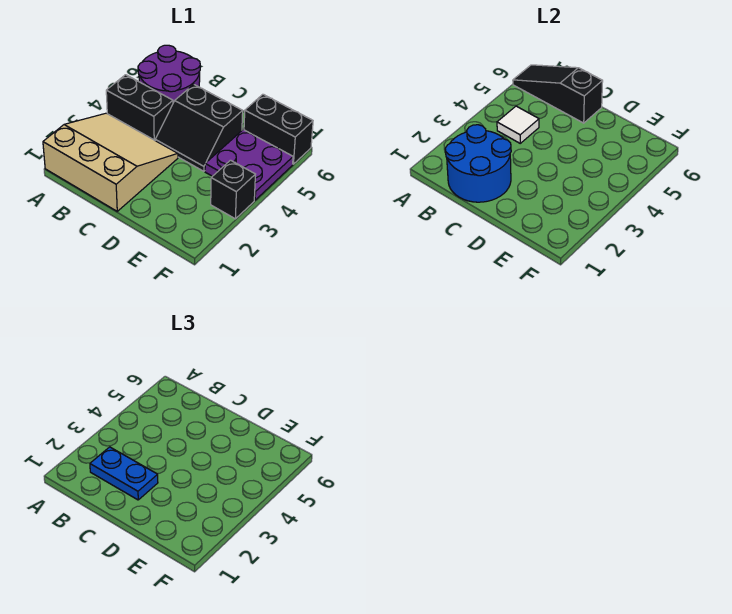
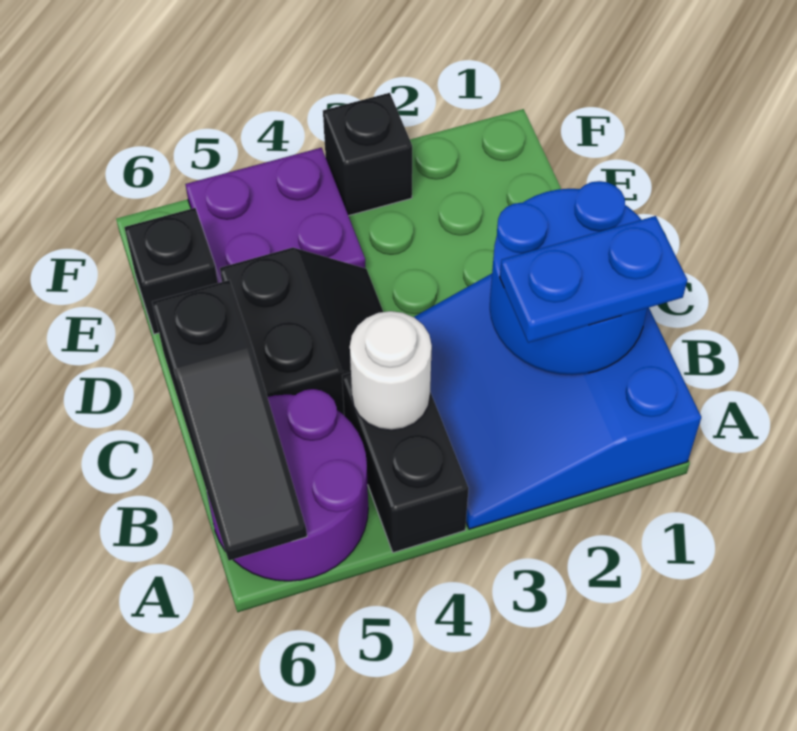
tan 3x3 slope [43,113,178,211] -> blue 3x3 slope [414,274,701,529]
blue 1x2 plate [90,447,158,500] -> blue 1x2 plate turned to [500,216,687,343]
white 1x1 tile [497,106,539,143] -> white 1x1 round brick [350,311,432,430]
black 1x2 brick [244,94,313,164] -> black 1x1 brick [124,208,218,334]

